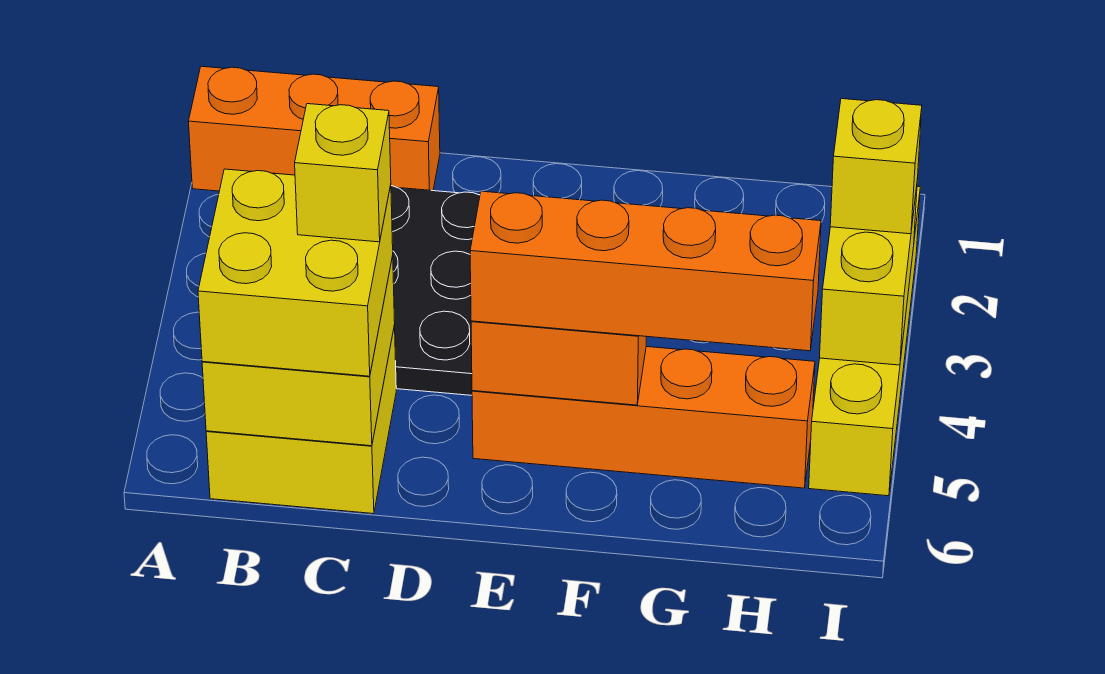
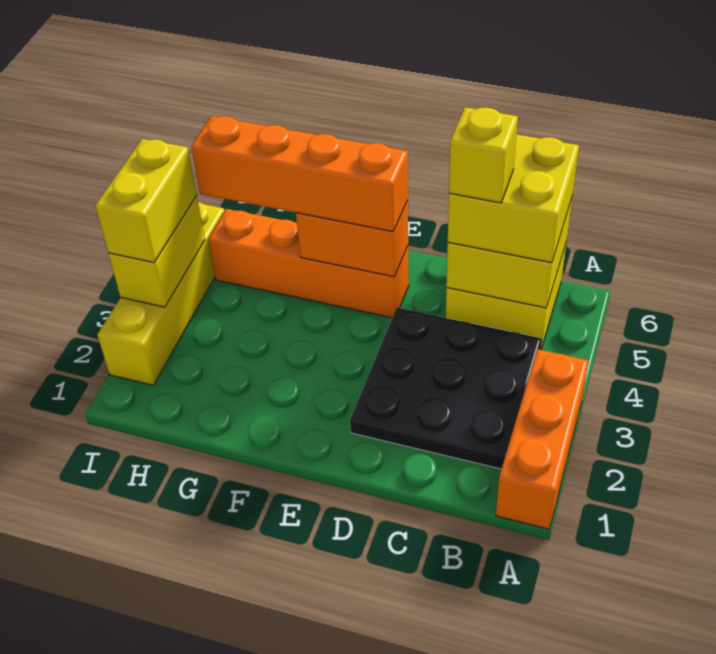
orange 1x3 brick [189,66,440,191] -> orange 1x3 brick turned to [496,349,589,529]
yellow 1x1 brick [830,99,922,234] -> yellow 1x2 brick [95,139,197,263]

